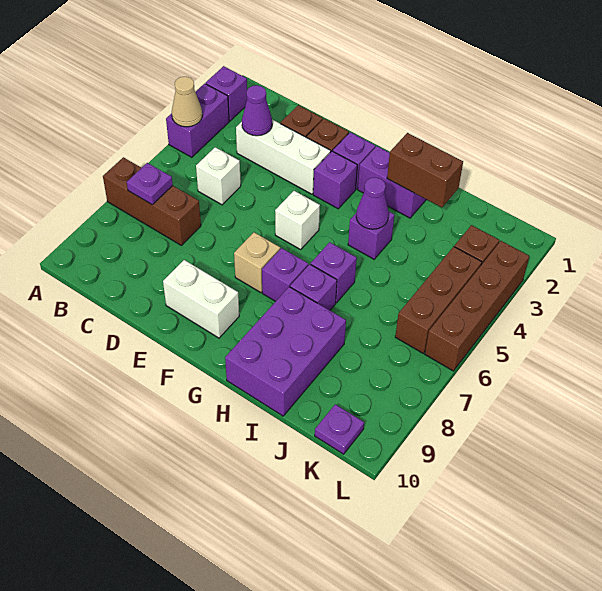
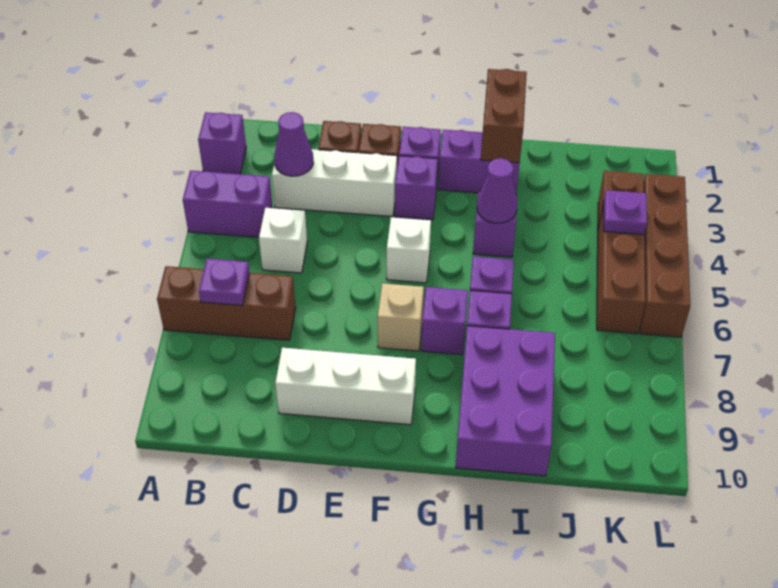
purple 1x2 brick [166,84,229,157] -> purple 1x2 brick turned to [183,171,273,237]
tan 1x1 cone [172,77,202,127] -> none
white 1x2 brick [163,260,239,338] -> white 1x3 brick [275,348,416,425]
brown 1x2 brick [387,133,463,207] -> brown 1x2 brick turned to [481,69,527,163]
purple 1x1 plate [315,404,364,454] -> purple 1x1 plate moved to [603,190,647,235]

